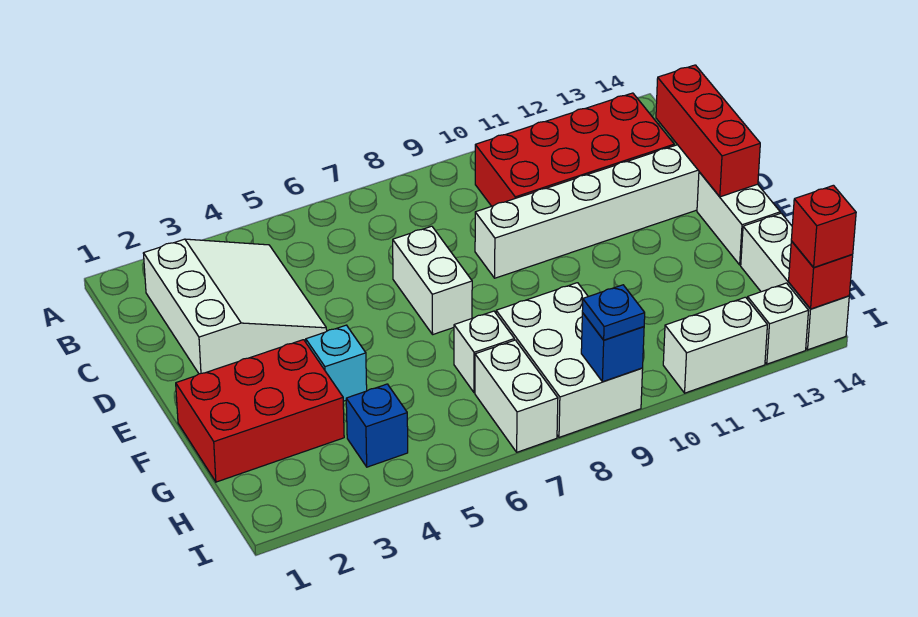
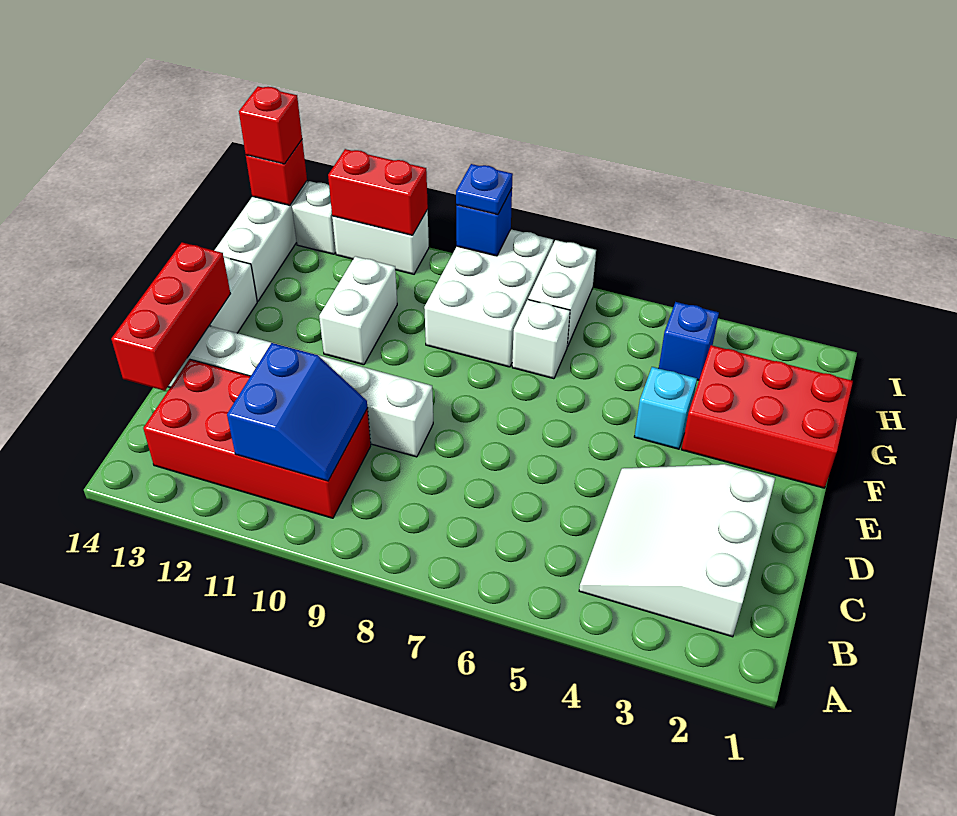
none -> blue 2x2 slope [227,343,367,481]
white 1x2 brick [393,226,472,334] -> white 1x2 brick moved to [319,256,397,365]
none -> red 1x2 brick [328,149,428,235]

